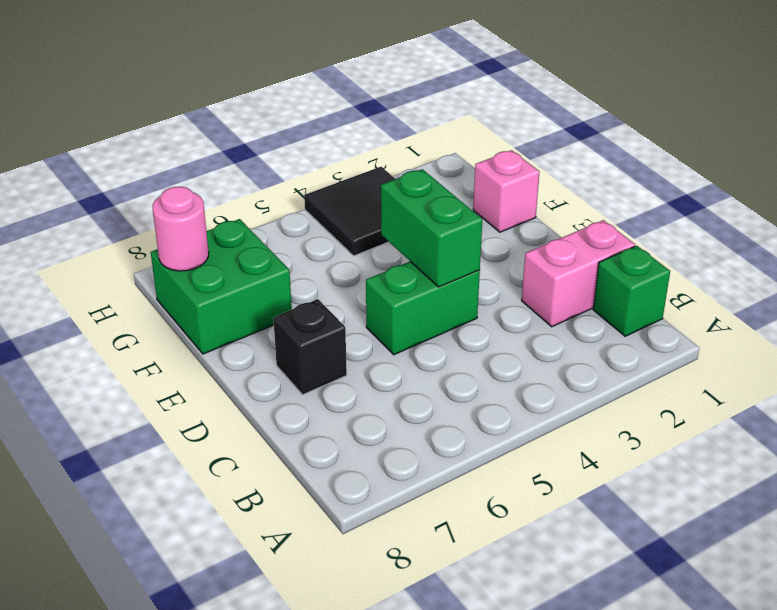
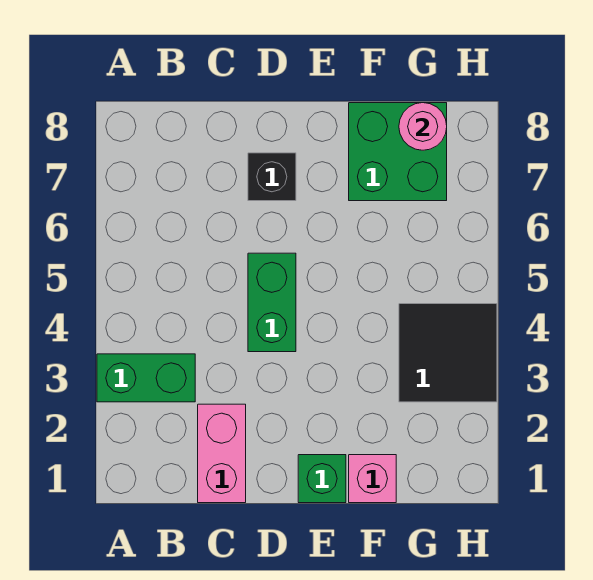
green 1x1 brick [593,246,670,336] -> green 1x1 brick moved to [298,455,346,503]
green 1x2 brick [381,169,482,287] -> green 1x2 brick moved to [97,354,195,402]

